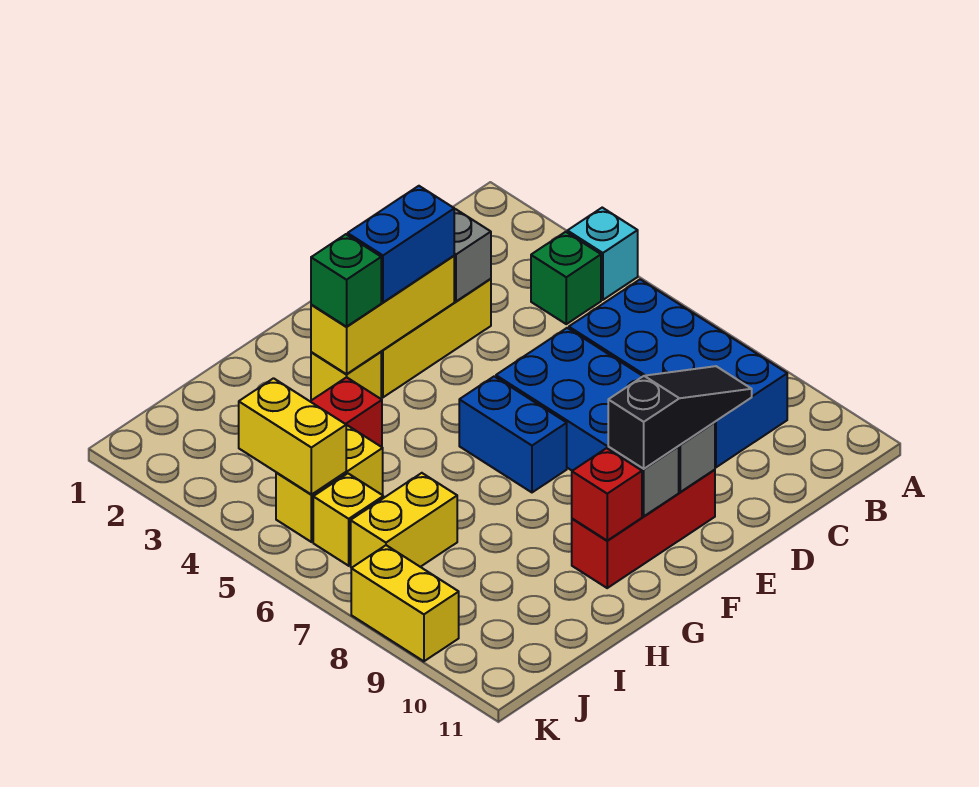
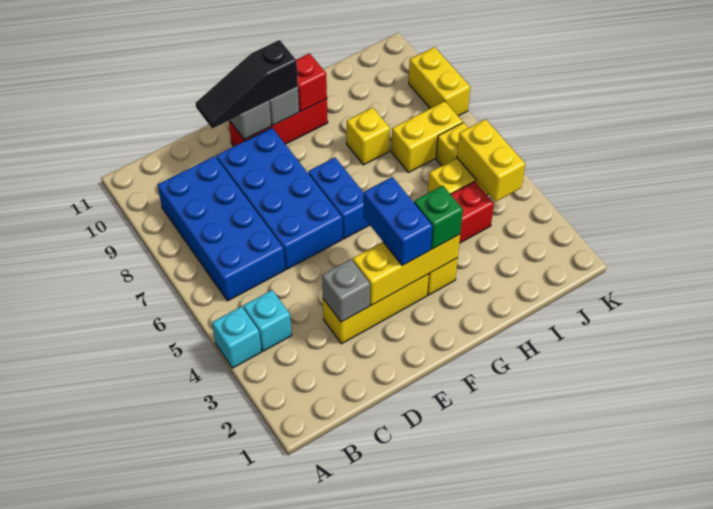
green 1x1 brick [531,232,601,324] -> cyan 1x1 brick [243,290,292,351]
blue 1x2 brick [348,186,454,302] -> blue 1x2 brick turned to [363,177,433,266]
none -> yellow 1x1 brick [347,107,390,165]

